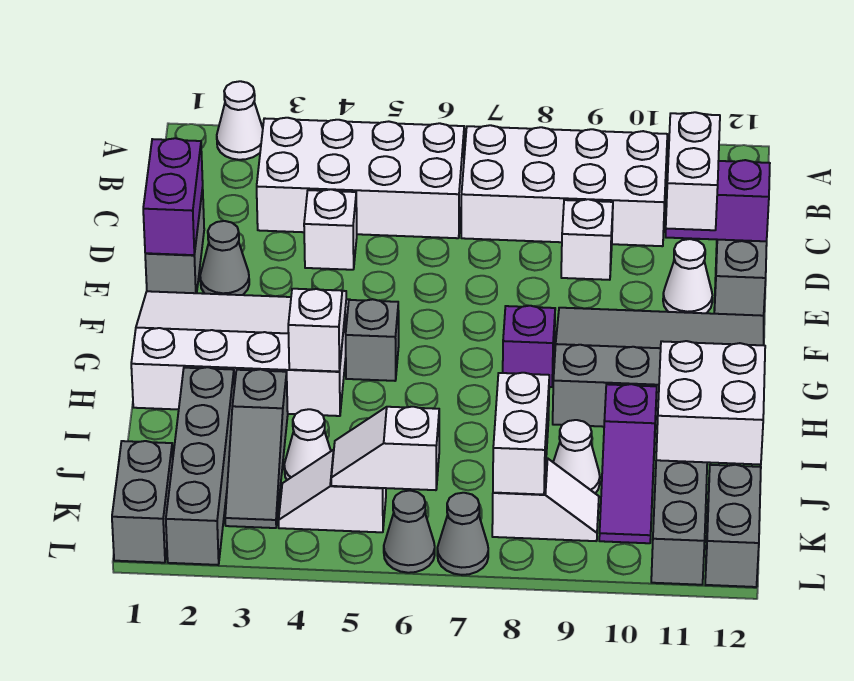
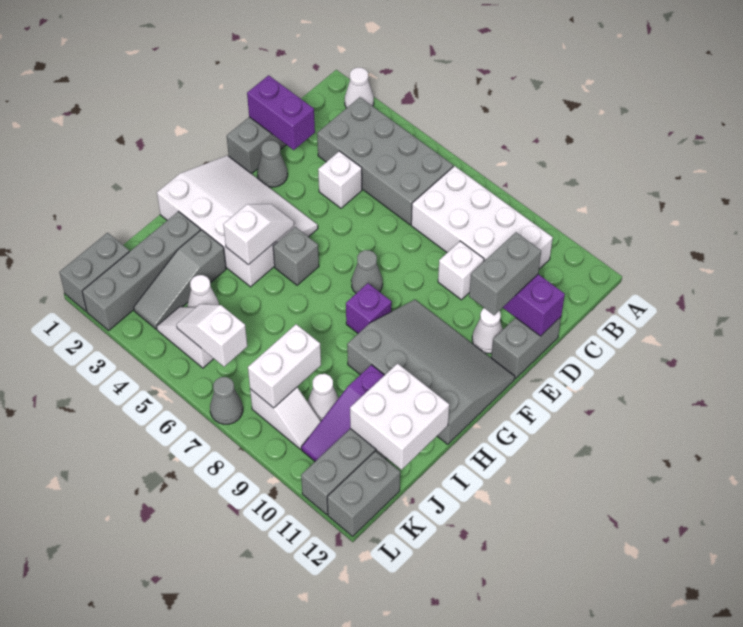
white 2x4 brick [257,118,464,238] -> grey 2x4 brick [317,97,453,225]
purple 1x2 brick [143,138,203,255] -> purple 1x2 brick turned to [247,75,315,150]
white 1x2 brick [666,112,720,230] -> grey 1x2 brick [469,232,541,315]
grey 1x1 cone [384,491,435,573] -> grey 1x1 cone moved to [351,250,383,293]

